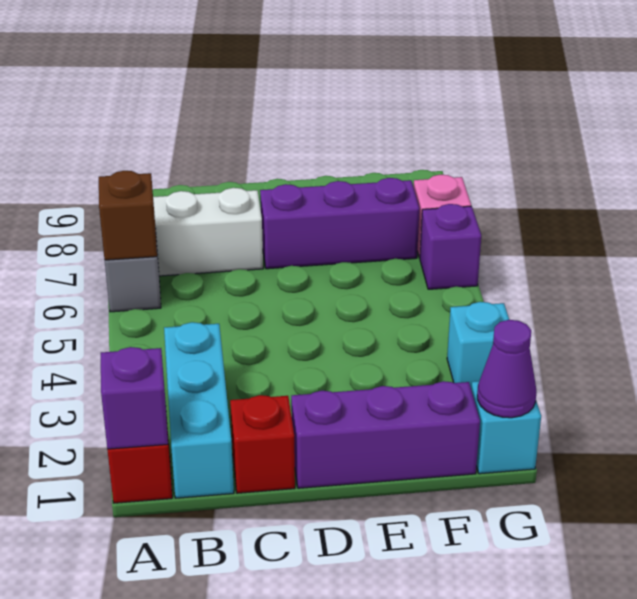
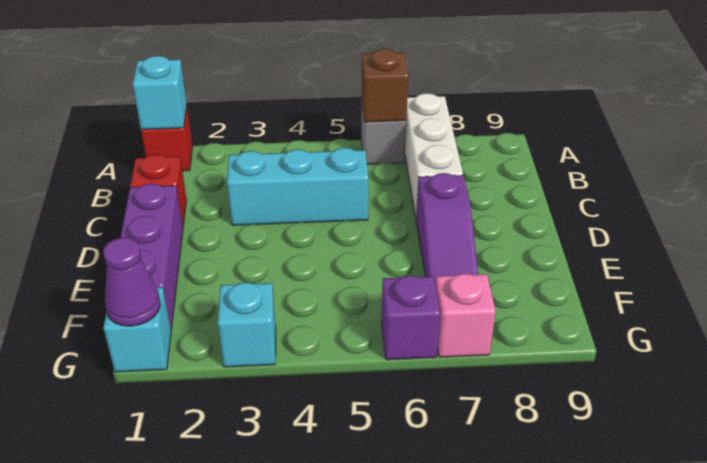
purple 1x1 brick [101,347,168,449] -> cyan 1x1 brick [133,56,187,129]
cyan 1x3 brick [164,322,234,498] -> cyan 1x3 brick moved to [227,148,369,225]
purple 1x3 brick [260,178,419,269] -> purple 1x3 slope [416,173,478,286]

